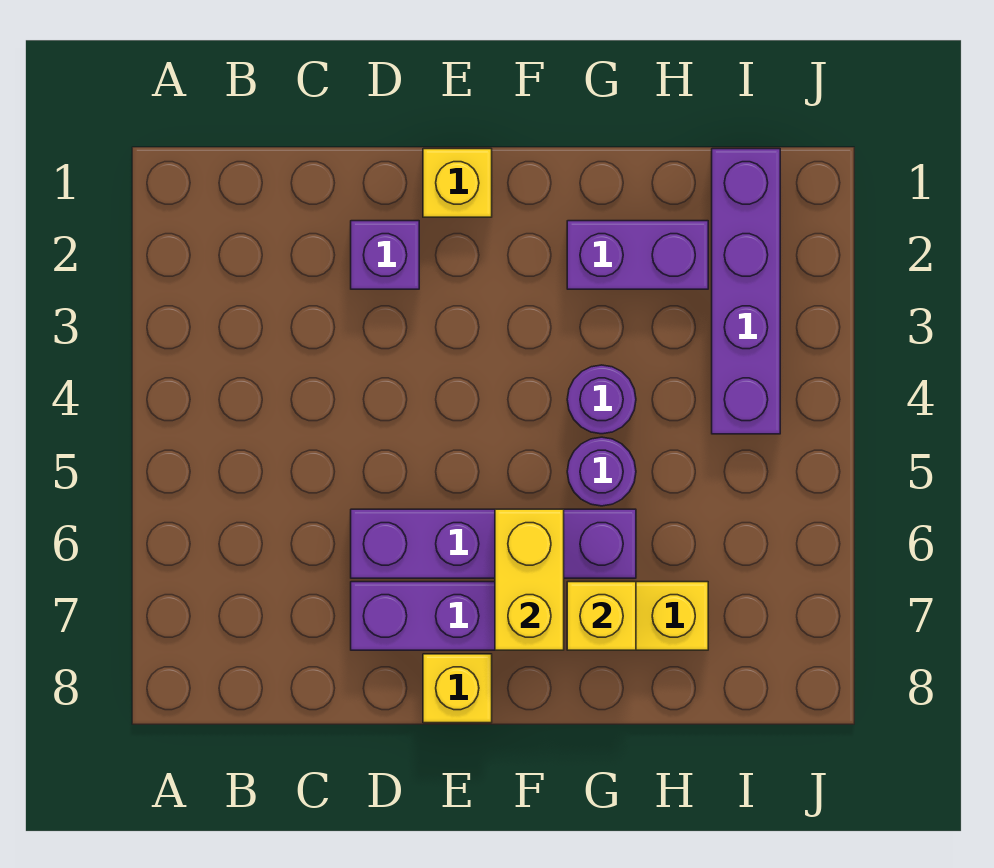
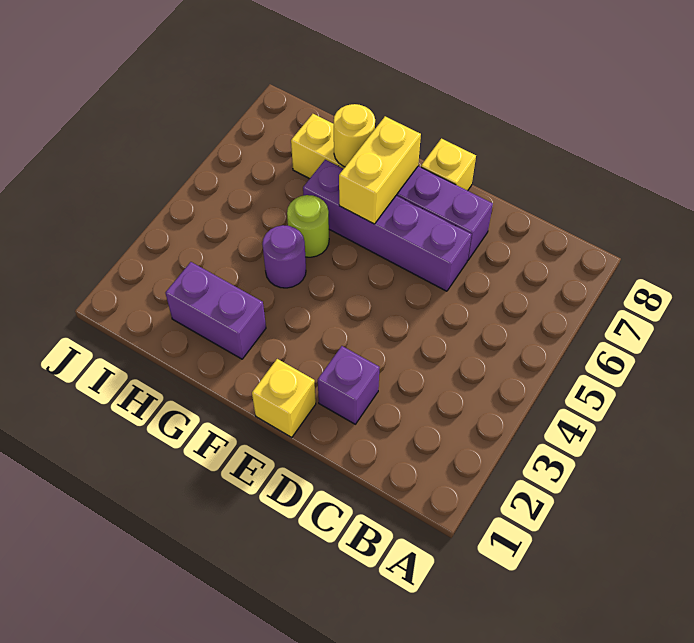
purple 1x1 round brick [567,437,636,506] -> lime 1x1 round brick [287,195,329,257]
yellow 1x1 brick [567,582,636,650] -> yellow 1x1 round brick [334,104,375,167]
purple 1x4 brick [712,149,780,434] -> none

